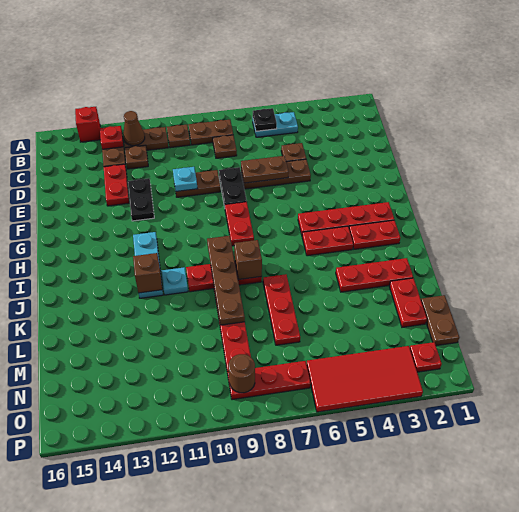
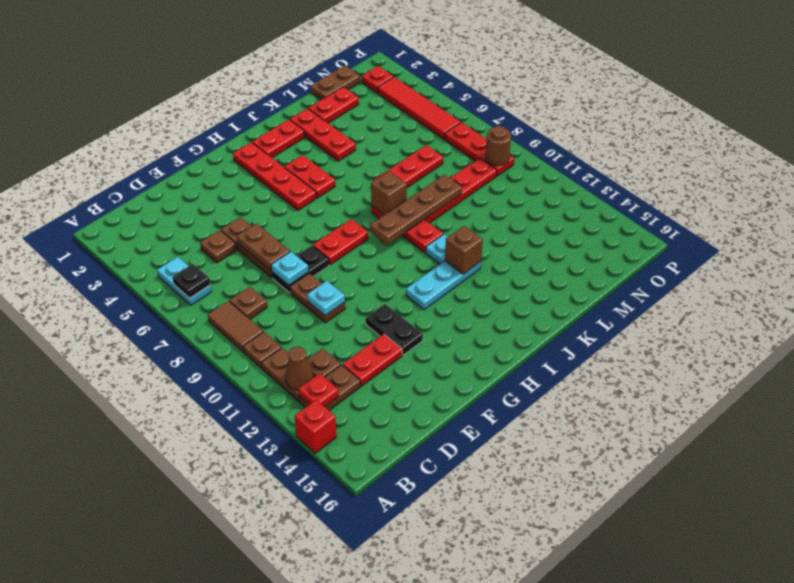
brown 1x2 plate [189,120,233,145] -> brown 1x2 tile [208,301,263,352]
none -> cyan 1x1 plate [271,251,308,285]
black 1x2 plate [128,178,154,221] -> black 1x2 plate turned to [366,304,423,355]
red 1x2 plate [349,220,400,249] -> red 1x2 plate turned to [252,120,305,158]
red 2x4 tile [307,346,423,412] -> red 1x4 tile [378,77,461,139]

